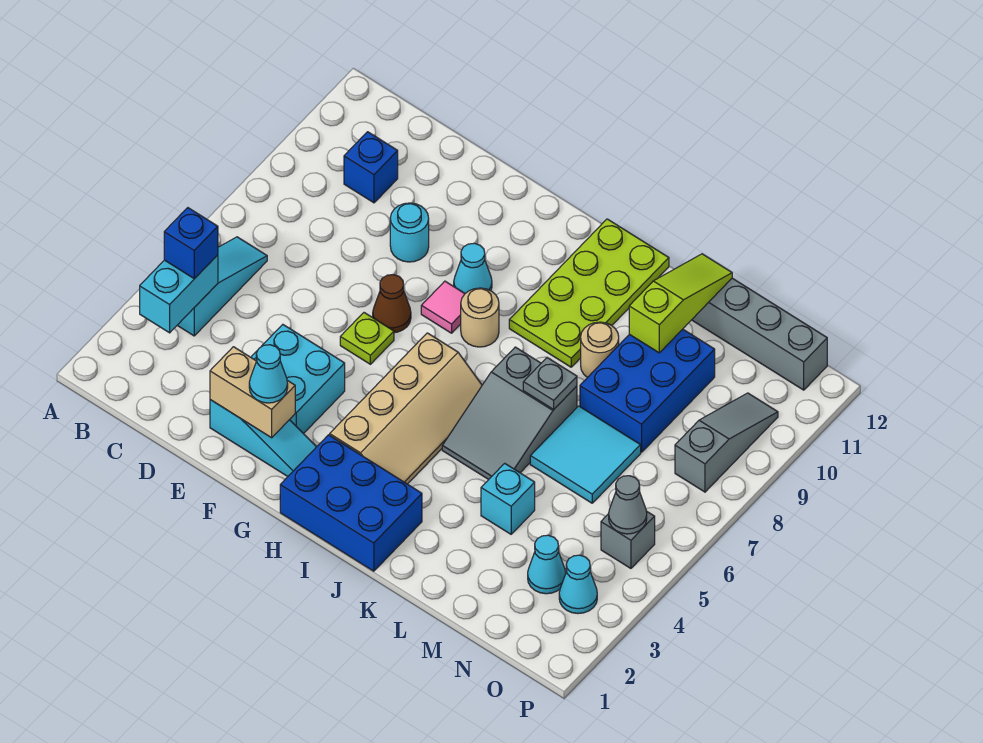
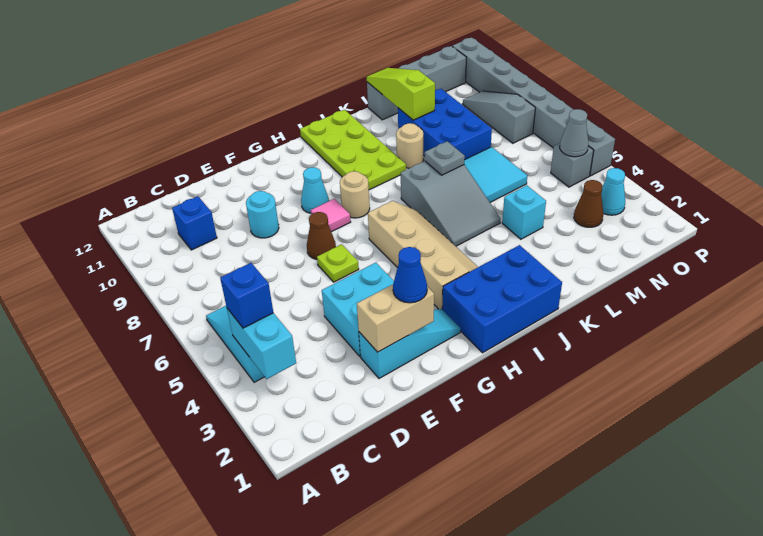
cyan 1x1 cone [249,345,288,403] -> blue 1x1 cone [393,247,427,303]
cyan 1x1 cone [528,535,566,594] -> brown 1x1 cone [574,180,603,227]
none -> grey 1x8 brick [452,37,615,176]

